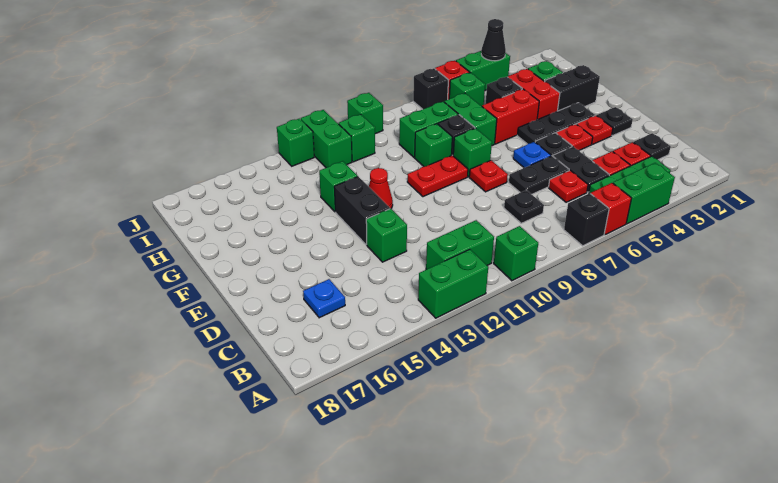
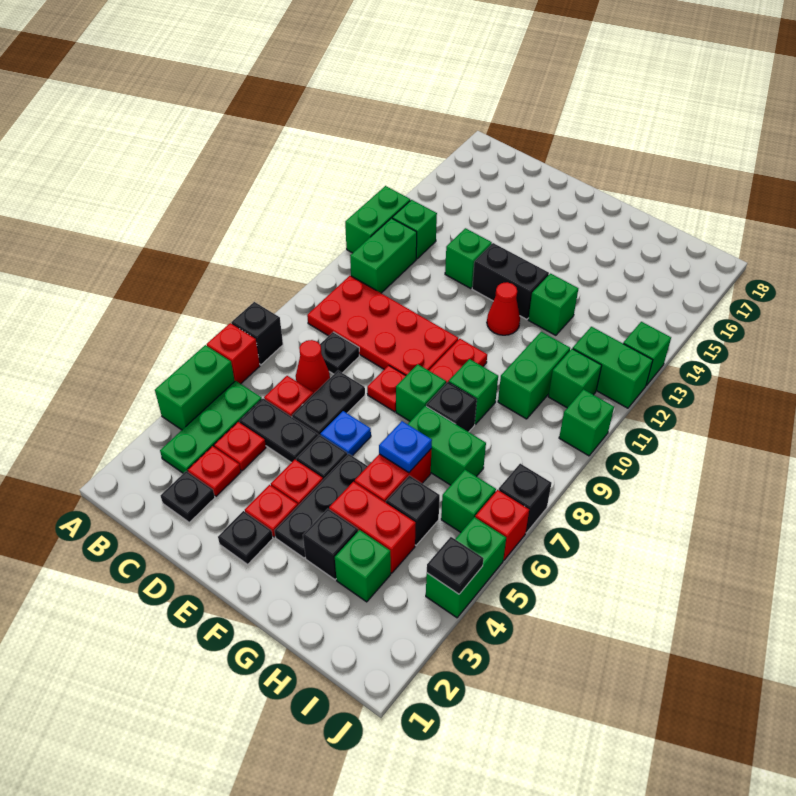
green 1x1 brick [494,226,538,281] -> green 1x1 brick moved to [392,200,437,259]
none -> red 2x4 plate [307,276,458,375]
none -> red 1x1 cone [296,340,330,394]
blue 1x1 plate [303,279,345,318] -> blue 1x1 plate moved to [379,421,432,473]
black 1x2 brick [545,65,600,111] -> black 1x1 brick [303,509,358,580]
green 1x2 brick [399,102,458,157] -> green 1x2 brick moved to [498,332,570,419]
black 1x1 cone [481,19,506,61] -> black 1x1 plate [427,537,484,594]

